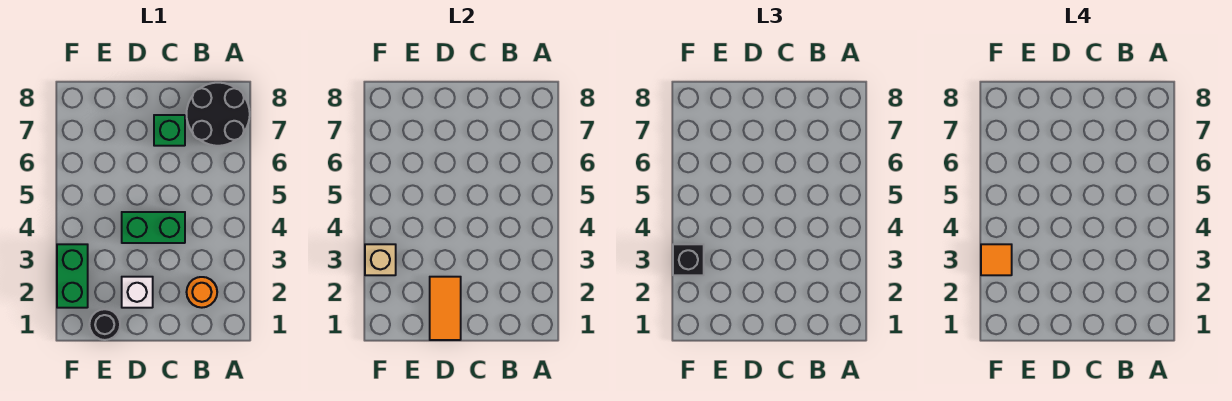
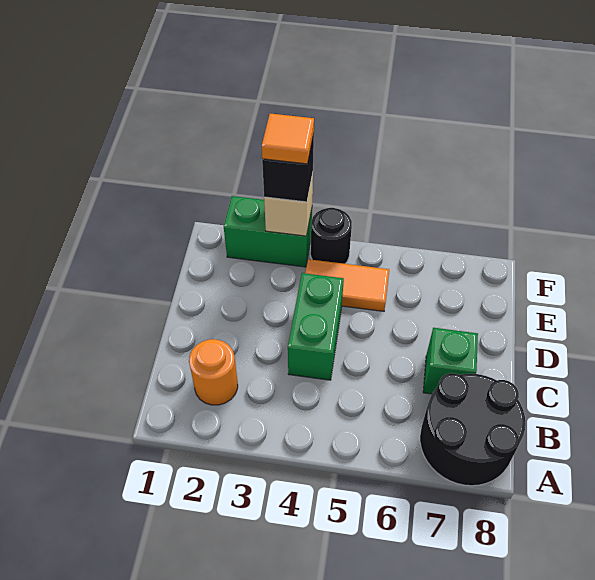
orange 1x2 tile [430,277,461,340] -> orange 1x2 tile moved to [305,259,389,311]
white 1x1 brick [122,277,153,308] -> none
black 1x1 round brick [89,309,120,340] -> black 1x1 round brick moved to [311,208,352,264]

